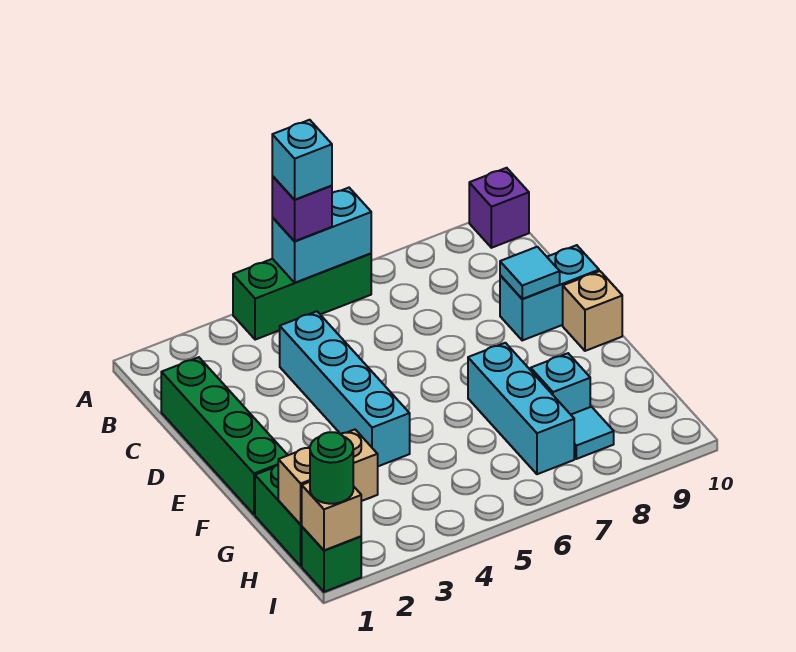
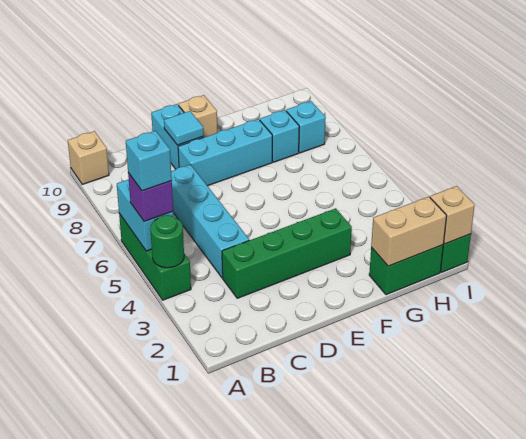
purple 1x1 brick [469,168,529,248] -> tan 1x1 brick [68,131,109,184]
green 1x4 brick [161,357,288,514] -> green 1x4 brick moved to [222,208,352,298]
cyan 1x4 brick [280,311,410,466] -> cyan 1x4 brick turned to [171,165,249,278]
cyan 1x3 brick [468,343,574,474] -> cyan 1x3 brick moved to [178,119,272,186]
tan 1x2 brick [278,430,378,525] -> tan 1x2 brick turned to [371,197,447,266]
cyan 1x1 tile [571,407,614,459] -> cyan 1x1 brick [286,101,326,153]
green 1x1 round brick [310,432,353,504] -> green 1x1 round brick moved to [150,215,184,268]

